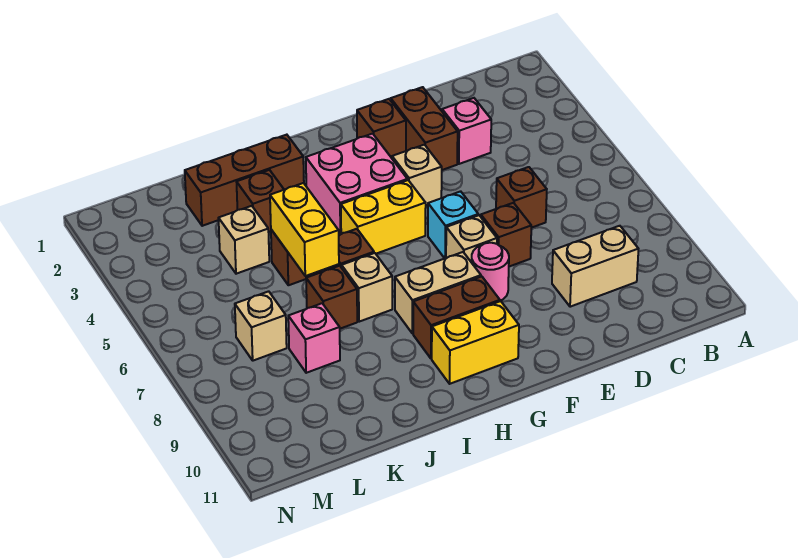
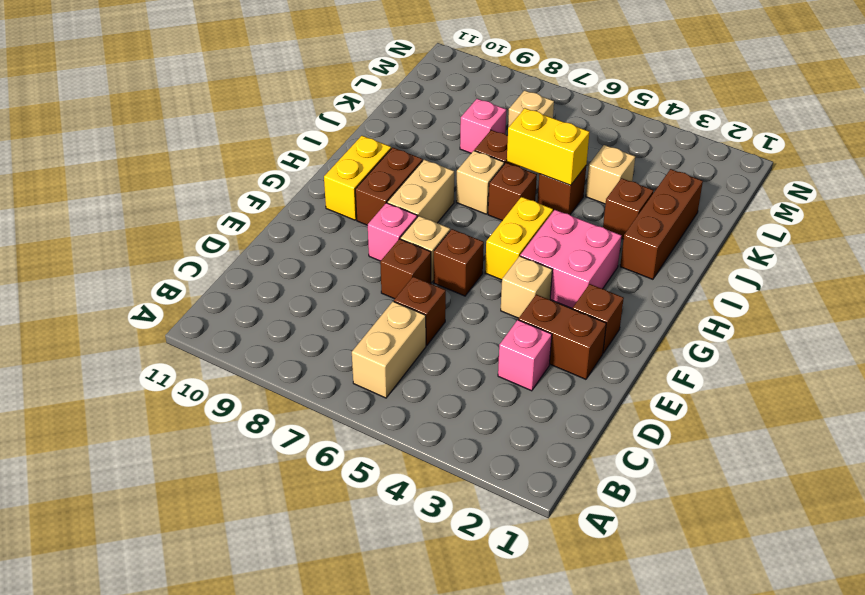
tan 1x2 brick [552,226,638,307] -> tan 1x2 brick moved to [352,301,426,398]
cyan 1x1 brick [428,191,478,258] -> brown 1x1 brick [434,229,484,296]
pink 1x1 round brick [472,243,509,301] -> pink 1x1 brick [368,203,417,261]

